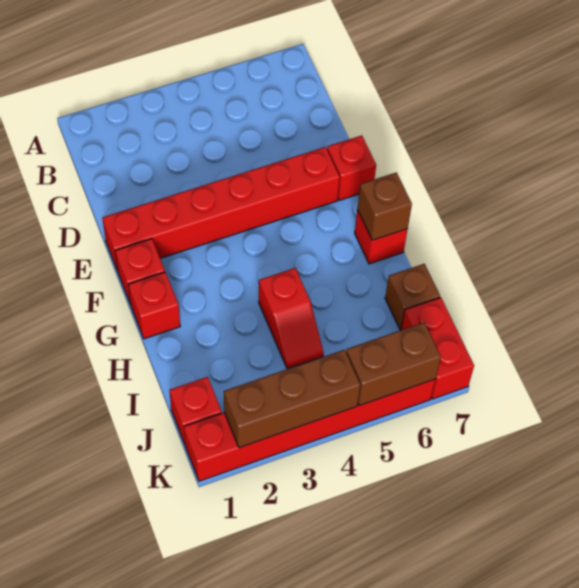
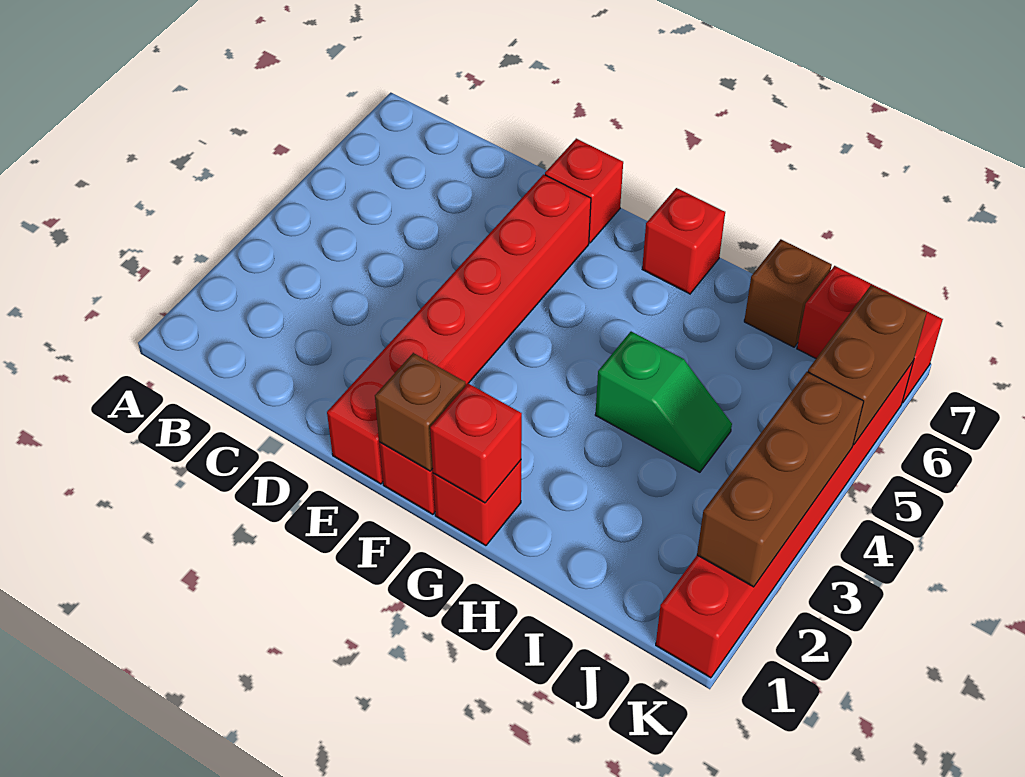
brown 1x1 brick [357,173,412,240] -> brown 1x1 brick moved to [375,353,466,471]
red 1x2 slope [259,268,324,369] -> green 1x2 slope [595,332,732,472]
red 1x1 brick [170,377,222,444] -> red 1x1 brick moved to [430,383,522,503]

